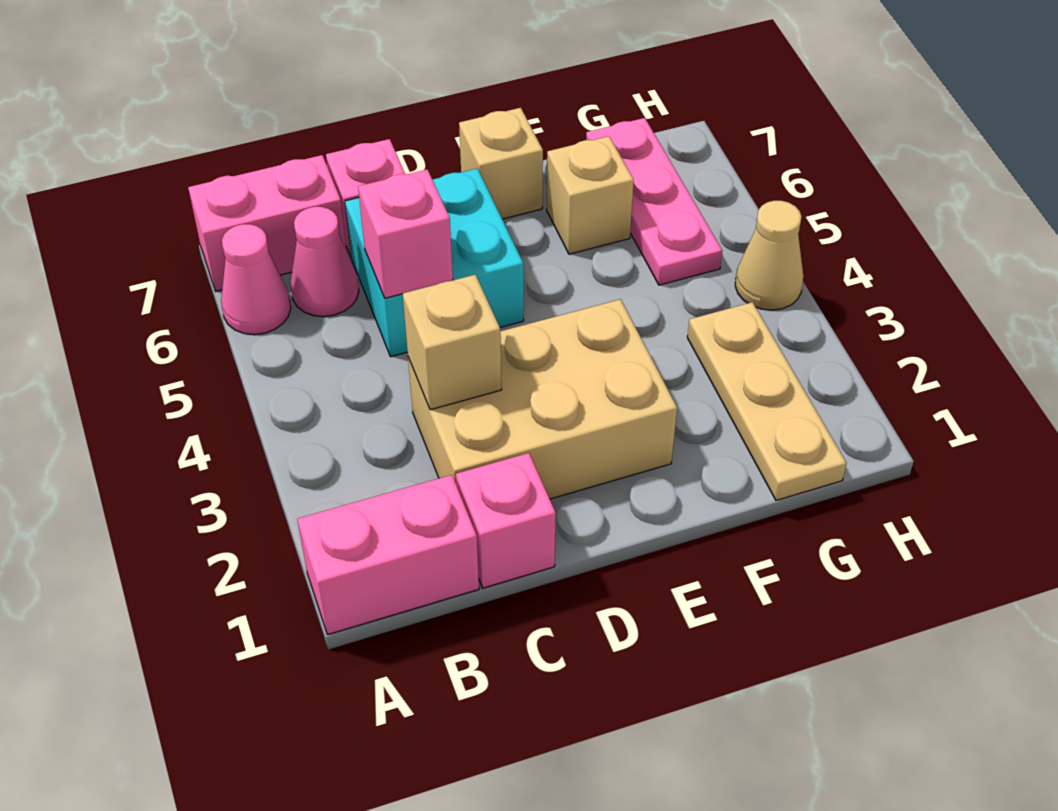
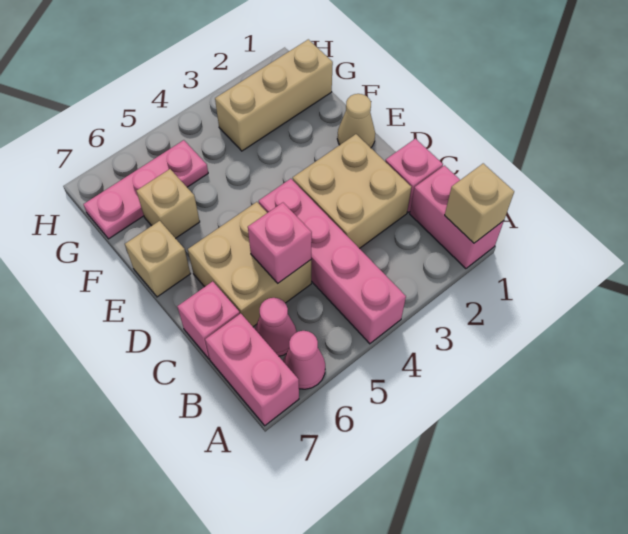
none -> pink 1x4 brick [259,179,406,344]
tan 2x3 brick [408,299,677,499] -> tan 2x2 brick [293,134,411,249]
tan 1x1 brick [403,275,502,410] -> tan 1x1 brick moved to [445,163,514,243]
cyan 2x2 brick [345,168,524,357] -> tan 2x2 brick [188,202,311,327]
tan 1x3 plate [687,302,847,500] -> tan 1x3 brick [215,39,333,151]
tan 1x1 cone [735,201,803,310] -> tan 1x1 cone moved to [337,94,375,148]

